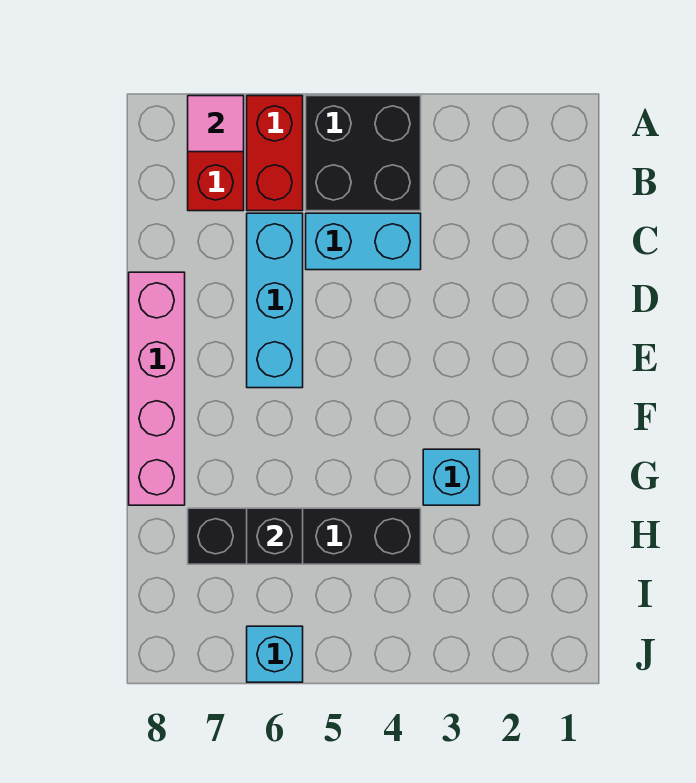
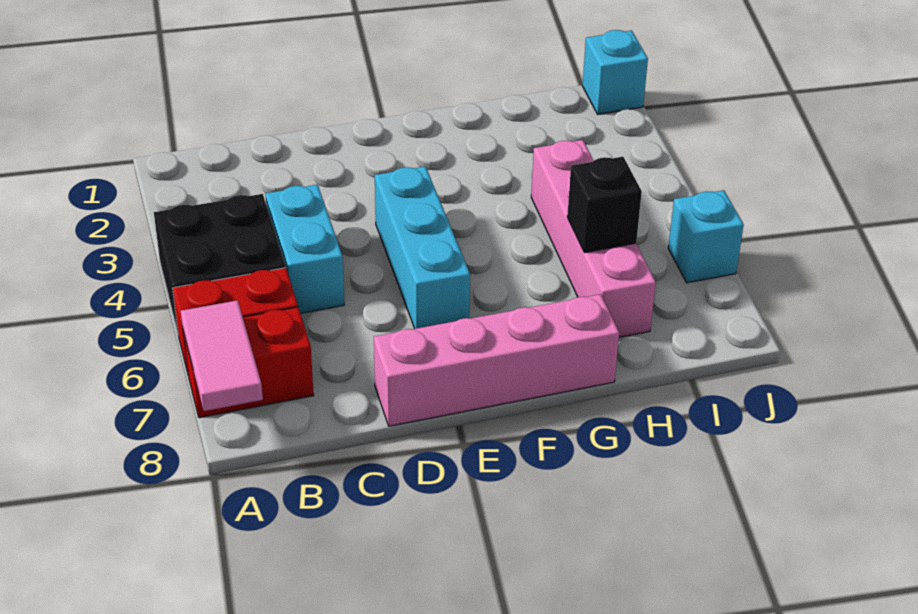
pink 1x1 tile [188,96,244,152] -> pink 1x2 tile [181,300,263,411]
cyan 1x3 brick [247,213,303,388] -> cyan 1x3 brick turned to [375,166,470,329]
cyan 1x1 brick [423,449,480,505] -> cyan 1x1 brick moved to [582,30,648,114]
black 1x4 brick [188,508,421,564] -> pink 1x4 brick [531,140,656,337]

